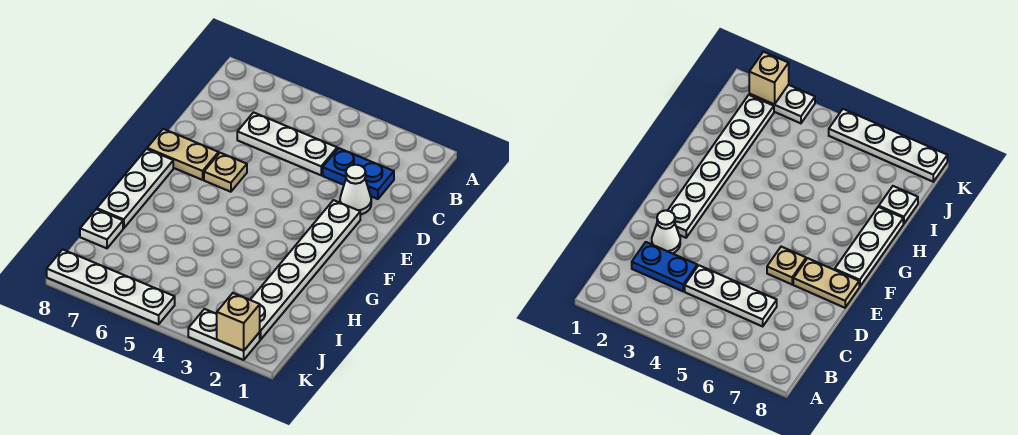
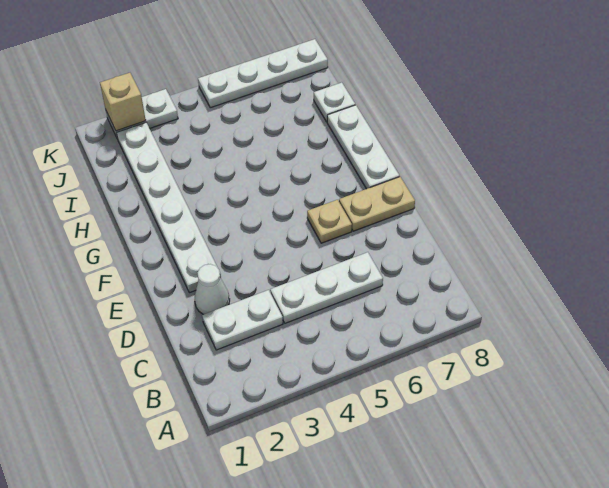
blue 1x2 plate [323,148,394,199] -> white 1x2 plate [202,290,283,350]

